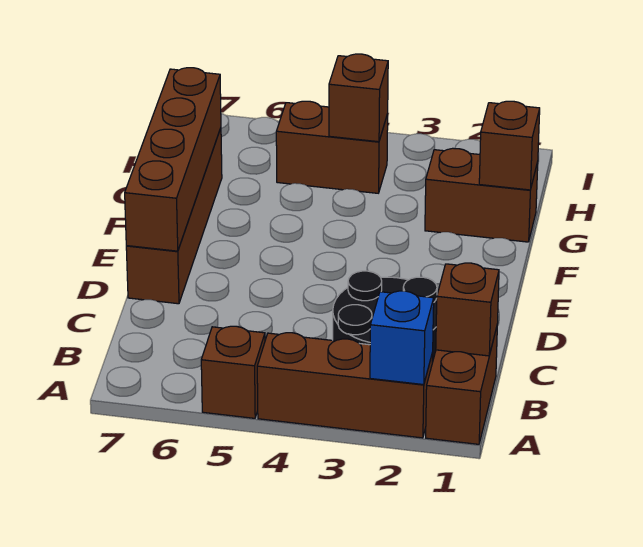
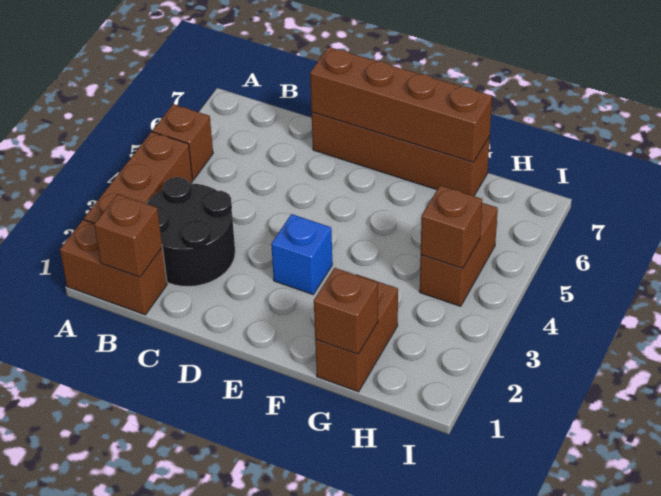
blue 1x1 brick [370,291,434,385] -> blue 1x1 brick moved to [271,214,332,294]

